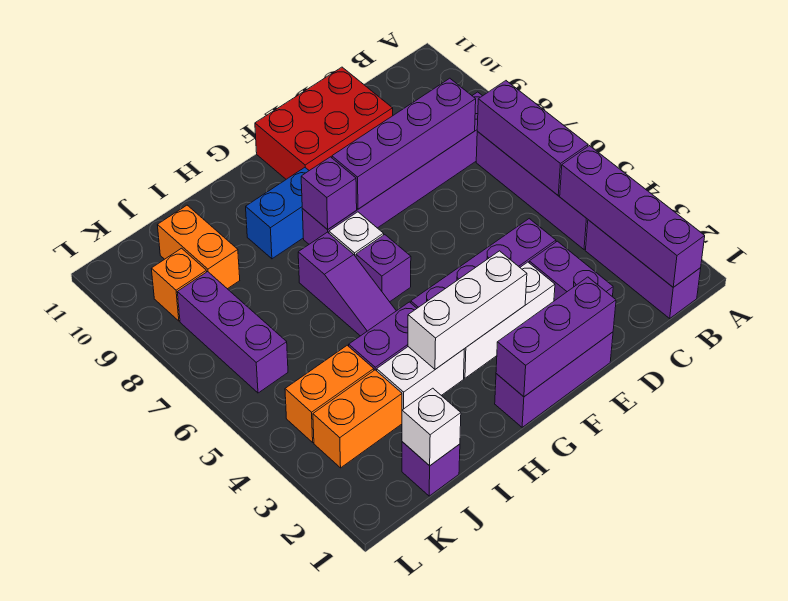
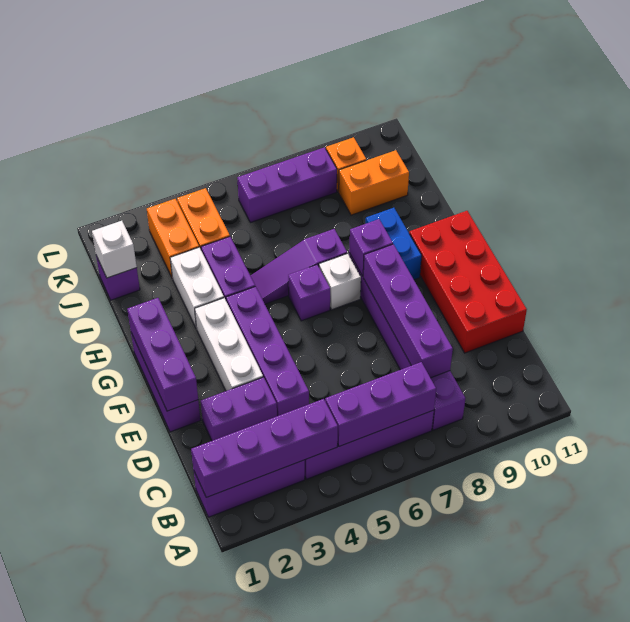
red 2x3 brick [255,67,393,179] -> red 2x4 brick [409,211,527,353]
white 1x3 brick [408,251,527,369] -> none

